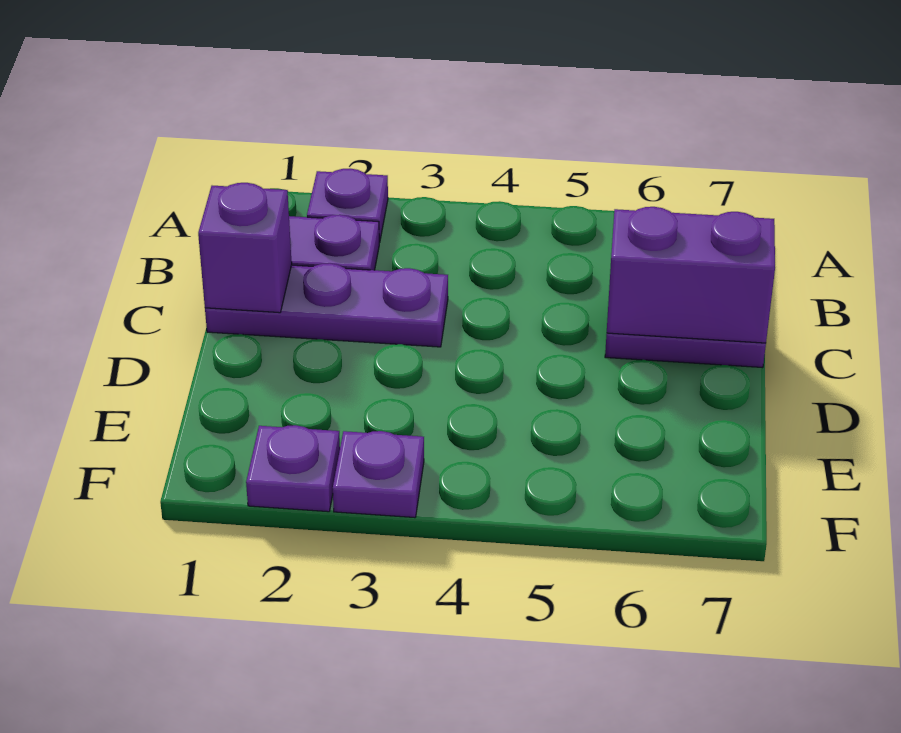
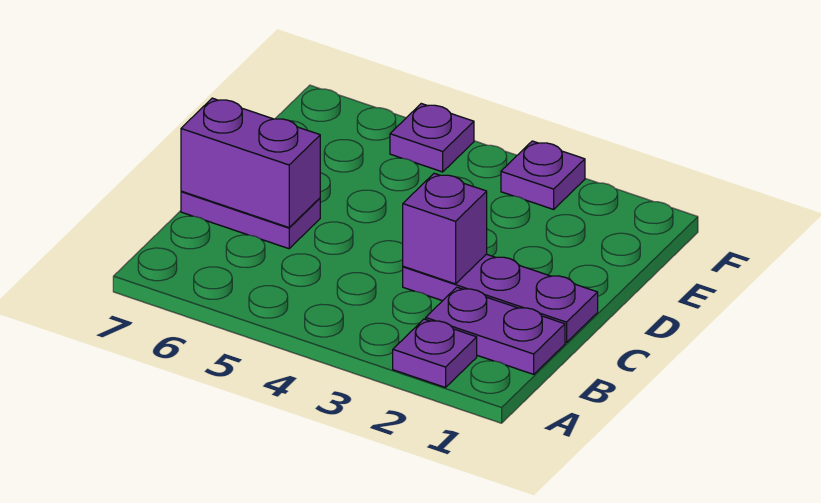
purple 1x1 brick [198,183,292,313] -> purple 1x1 brick moved to [403,173,487,284]
purple 1x1 plate [246,425,340,512] -> purple 1x1 plate moved to [390,104,474,172]

